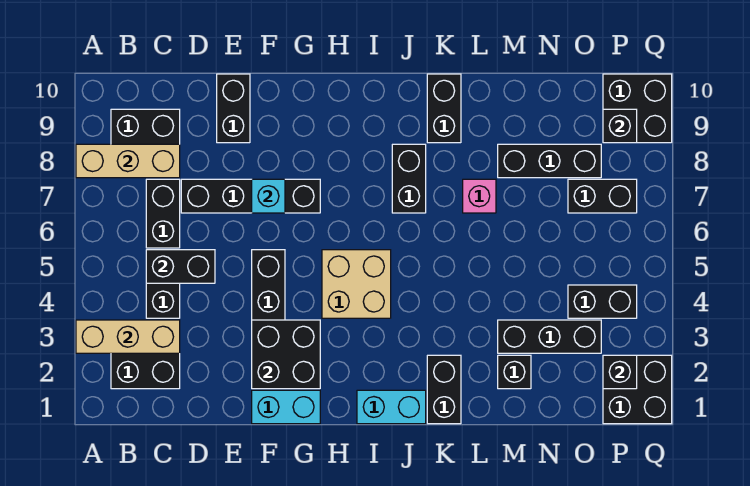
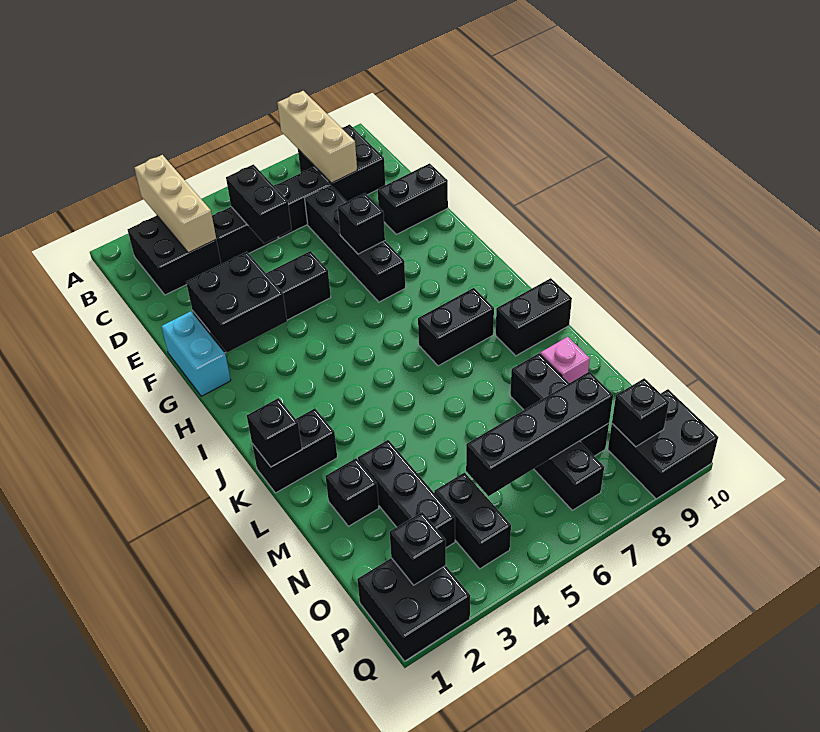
cyan 1x1 brick [252,179,285,213] -> black 1x1 brick [338,193,385,254]
tan 2x2 brick [322,250,391,318] -> none
cyan 1x2 brick [357,390,426,424] -> none
none -> black 1x1 brick [247,398,302,467]
pink 1x1 brick [463,179,496,213] -> pink 1x1 brick moved to [541,337,590,383]
none -> black 1x4 brick [466,372,613,496]

